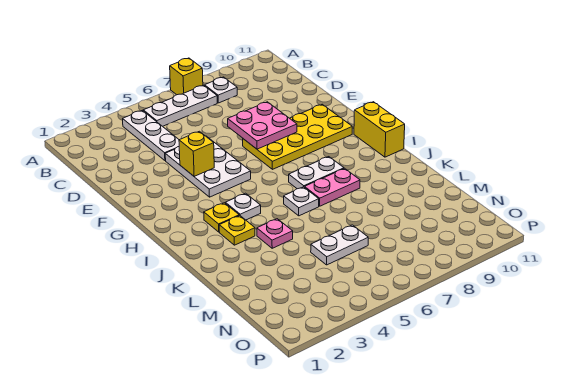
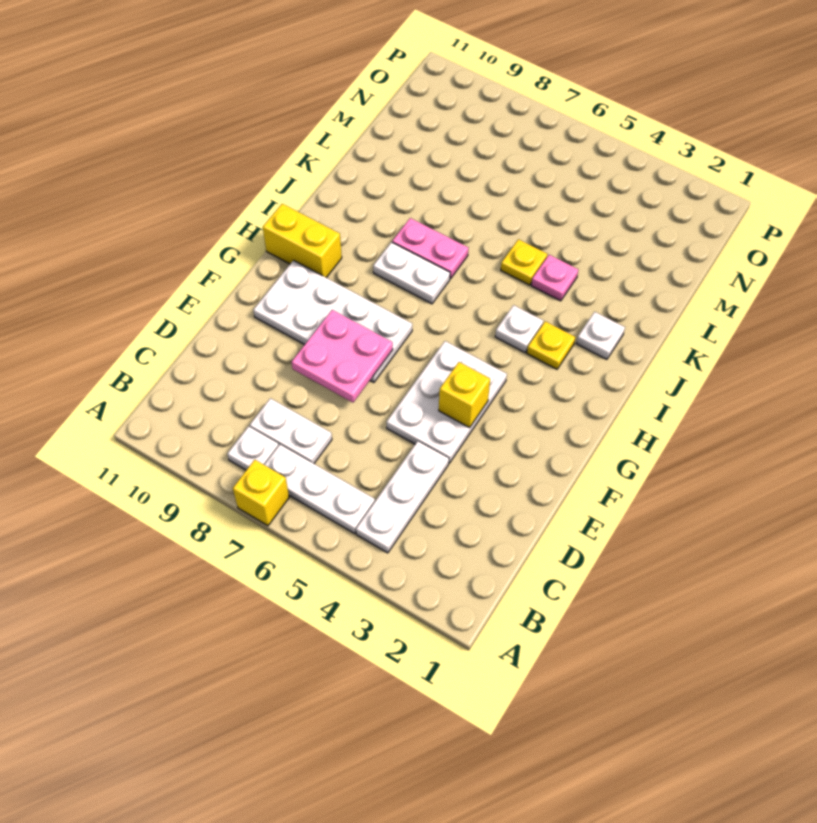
yellow 2x4 plate [243,104,352,169] -> white 2x4 plate [253,260,412,382]
yellow 1x2 brick [354,102,405,157] -> yellow 1x2 brick turned to [263,204,342,278]
yellow 1x1 plate [219,215,255,245] -> yellow 1x1 plate moved to [501,239,547,285]
white 1x1 plate [284,187,319,216] -> white 1x1 plate moved to [576,312,625,359]
white 1x2 plate [311,225,368,265] -> white 1x2 plate moved to [250,398,332,464]

